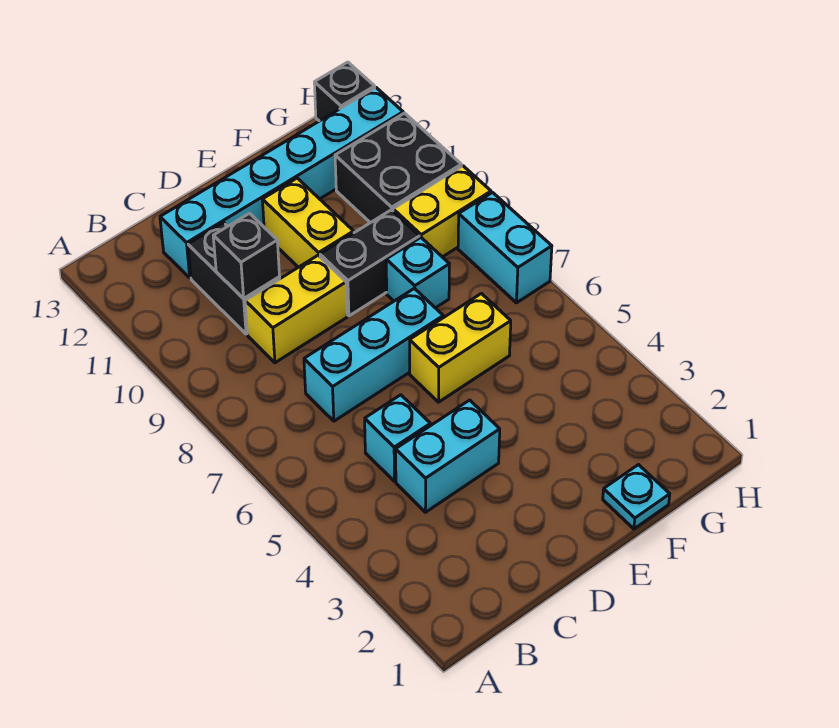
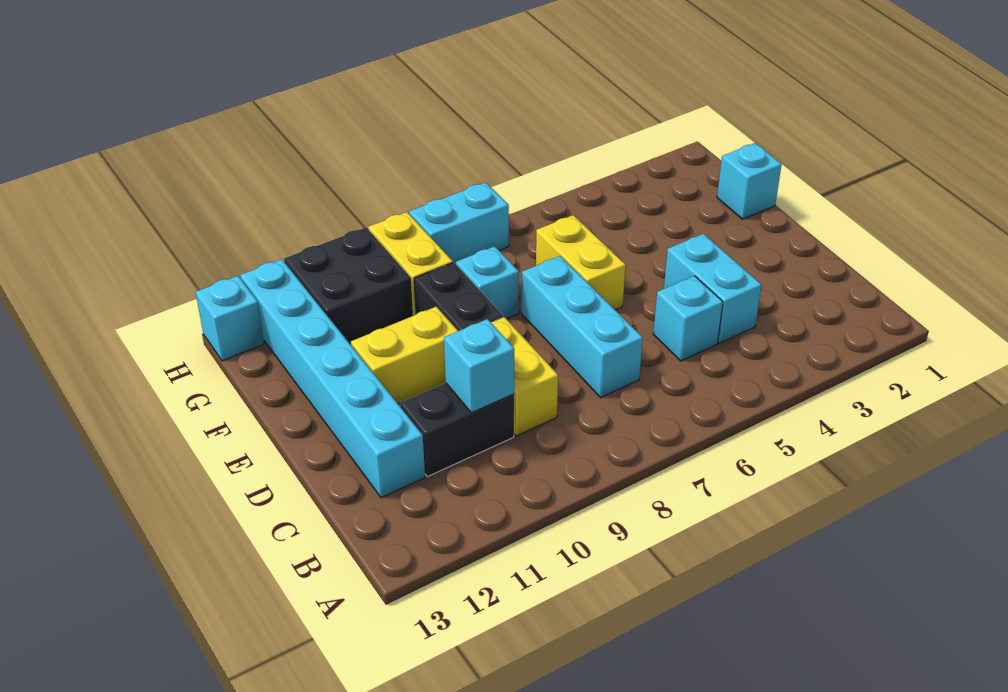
black 1x1 brick [213,213,279,299] -> cyan 1x1 brick [444,319,514,413]
cyan 1x1 plate [603,465,670,529] -> cyan 1x1 brick [717,143,782,219]
black 1x1 brick [314,62,375,121] -> cyan 1x1 brick [196,276,264,361]

